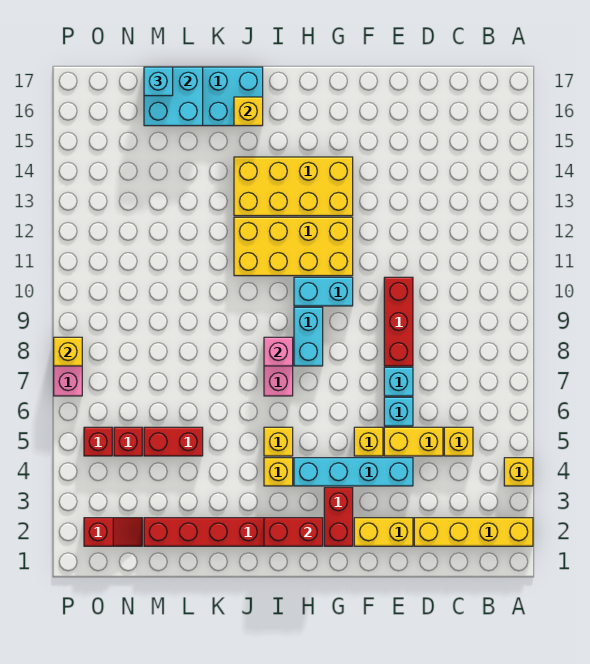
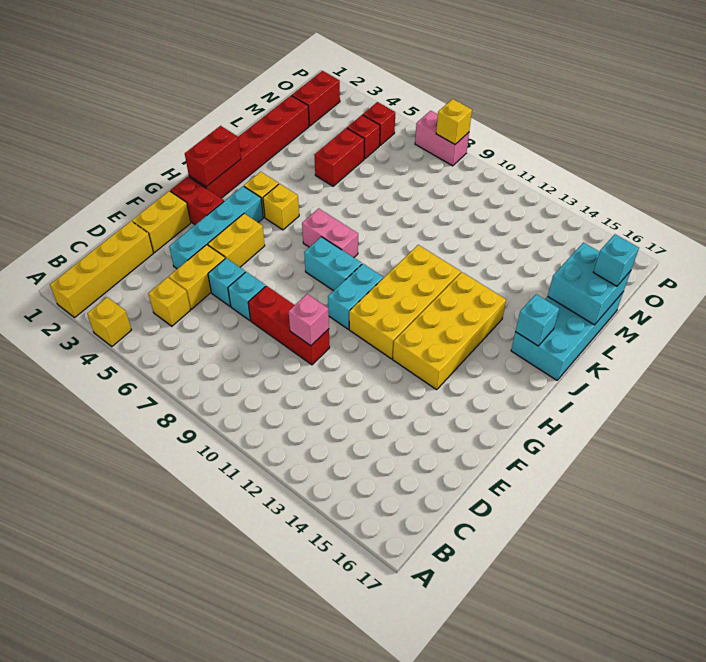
yellow 1x1 brick [354,427,383,456] -> yellow 1x2 brick [208,214,265,267]
pink 1x1 brick [264,337,293,366] -> pink 1x1 brick moved to [289,294,329,346]
yellow 1x1 brick [234,97,263,126] -> cyan 1x1 brick [515,294,559,346]
red 1x2 slope [84,518,142,546] -> red 1x2 brick [292,71,340,126]

